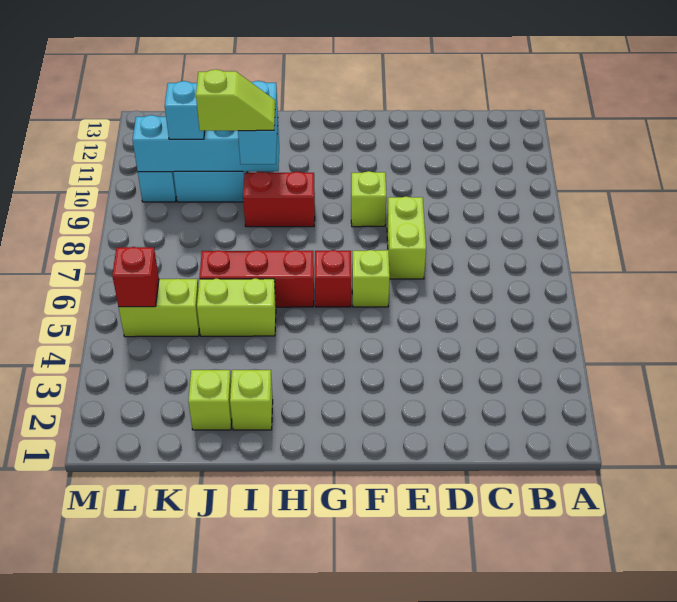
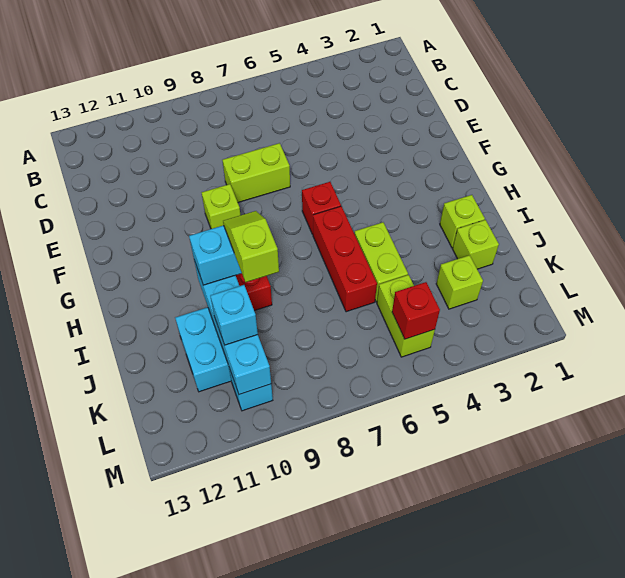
lime 1x1 brick [352,250,390,307] -> lime 1x1 brick moved to [436,255,483,309]

